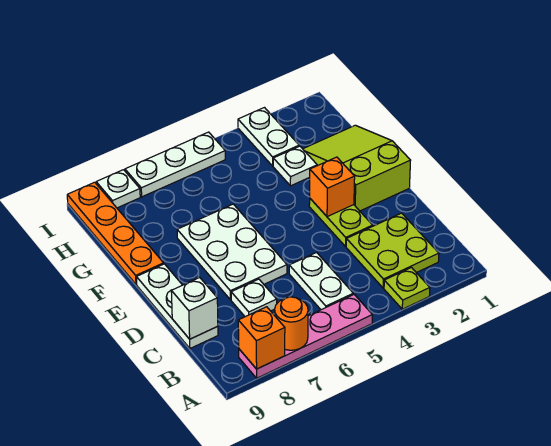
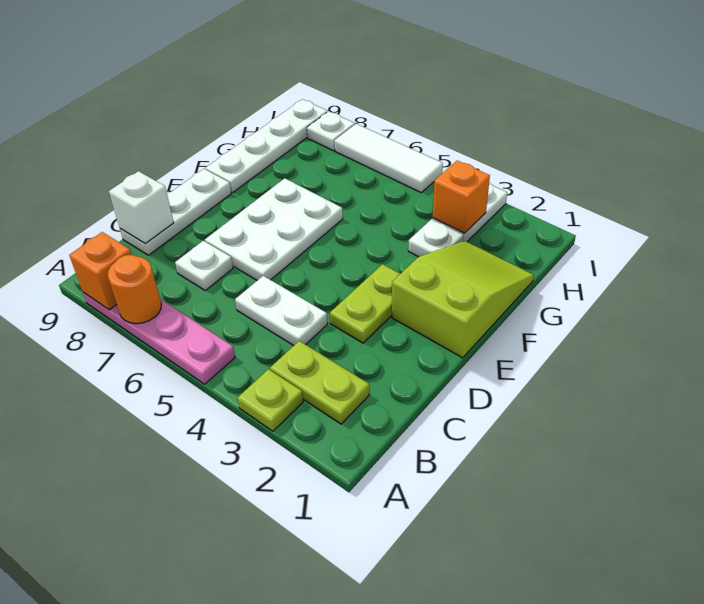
lime 2x2 plate [346,213,439,288] -> lime 1x2 plate [270,341,370,424]
white 1x2 plate [289,253,353,310] -> white 1x2 plate turned to [235,276,328,346]
orange 1x1 brick [310,157,355,217] -> orange 1x1 brick moved to [433,161,490,233]
orange 1x4 plate [67,182,164,284] -> white 1x4 plate [205,99,327,193]
white 1x3 plate [125,132,225,197] -> white 1x3 tile [334,124,443,192]

